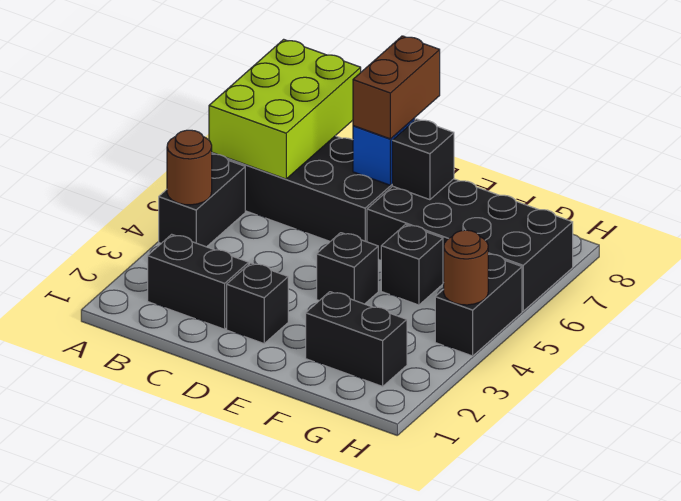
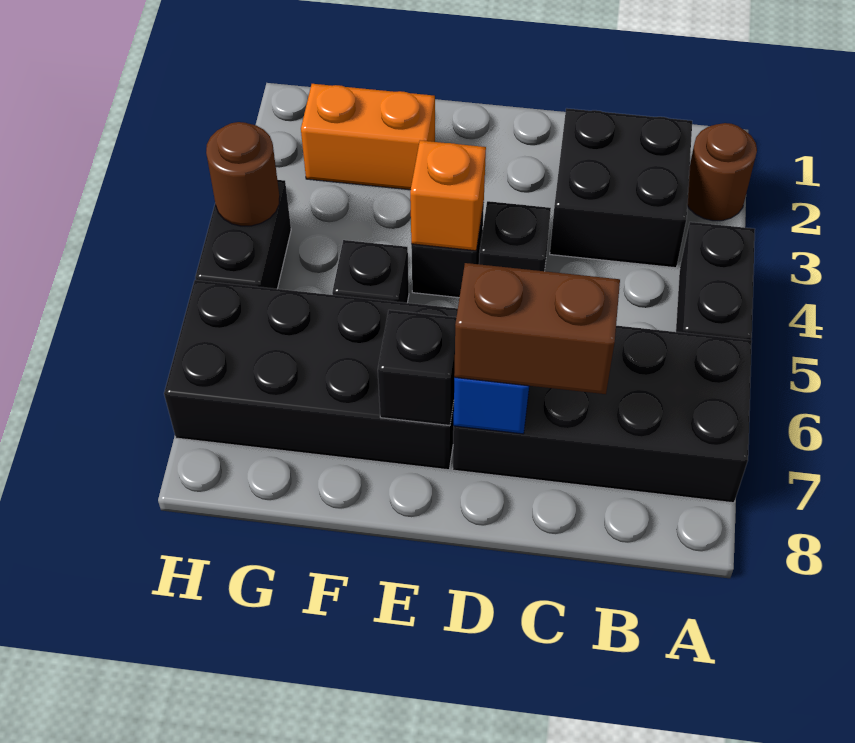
brown 1x1 round brick [167,130,212,205] -> brown 1x1 round brick moved to [687,123,757,221]
lime 2x3 brick [209,39,361,179] -> none
black 1x2 brick [148,234,249,329] -> black 2x2 brick [550,108,692,268]
black 1x1 brick [227,263,288,343] -> black 1x1 brick moved to [479,201,551,271]
brown 1x2 brick [353,36,440,139] -> brown 1x2 brick turned to [454,263,620,394]
none -> orange 1x1 brick [410,140,486,251]
black 1x2 brick [306,292,407,386] -> orange 1x2 brick [301,84,435,190]

